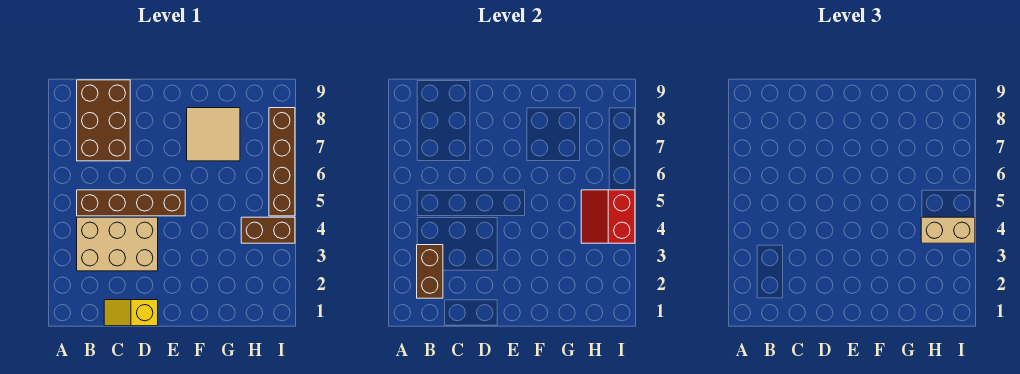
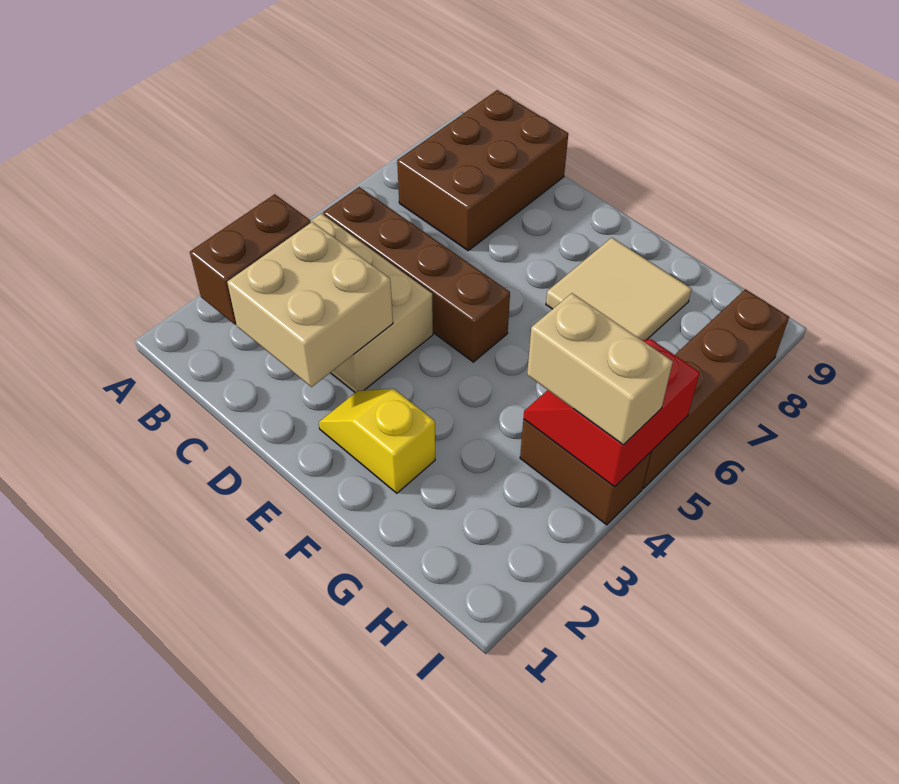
yellow 1x2 slope [104,300,158,326] -> yellow 1x2 slope moved to [319,389,435,493]
none -> tan 2x2 brick [227,222,393,387]

